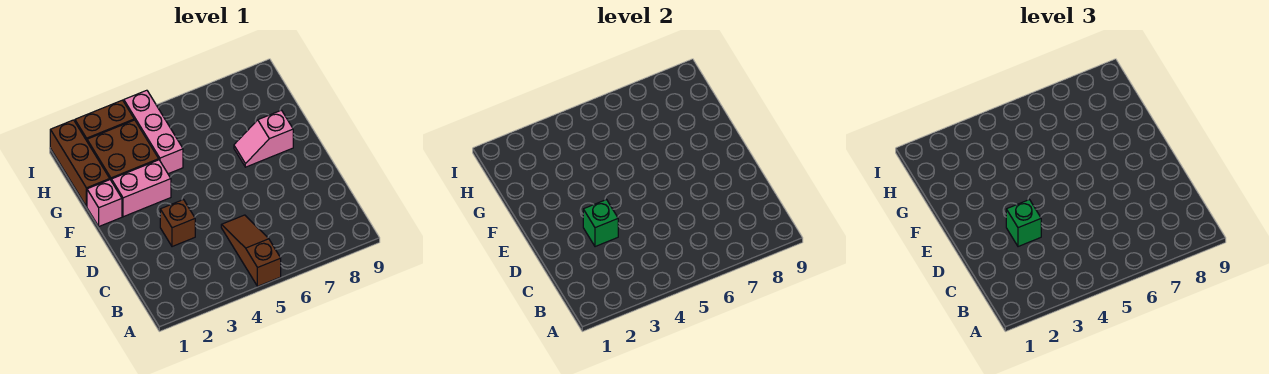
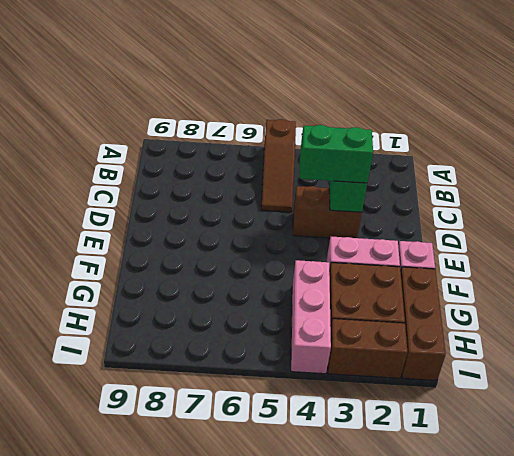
brown 1x1 brick [160,200,195,247] -> brown 1x2 brick [293,186,362,238]
green 1x1 brick [1006,200,1041,247] -> green 1x2 brick [300,125,373,183]
pink 1x2 slope [234,110,293,167] -> none

